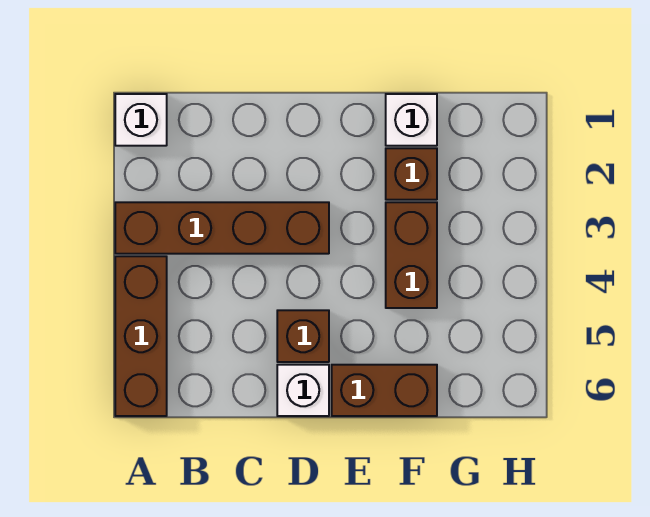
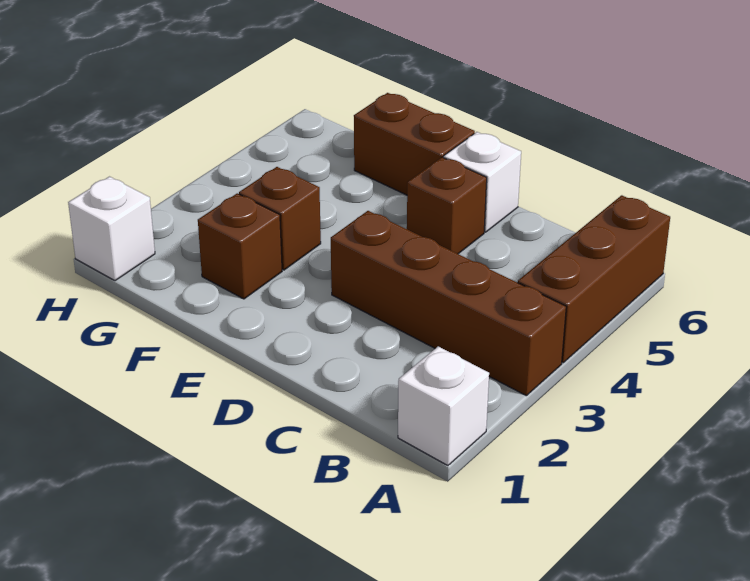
white 1x1 brick [386,94,437,146] -> white 1x1 brick moved to [68,177,155,281]
brown 1x2 brick [386,202,437,308] -> brown 1x1 brick [239,167,321,270]

